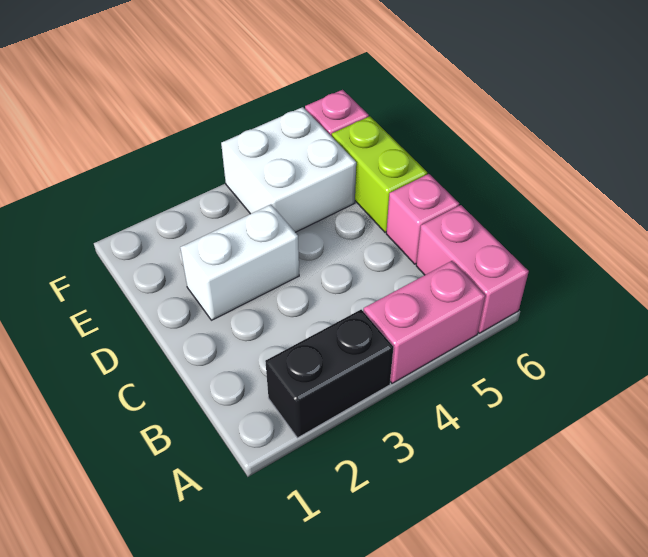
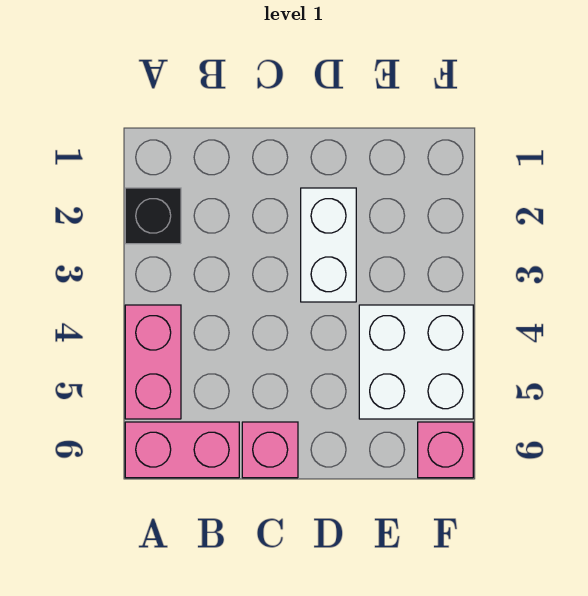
black 1x2 brick [265,310,393,438] -> black 1x1 brick [125,188,181,244]
lime 1x2 brick [332,116,427,232] -> none

